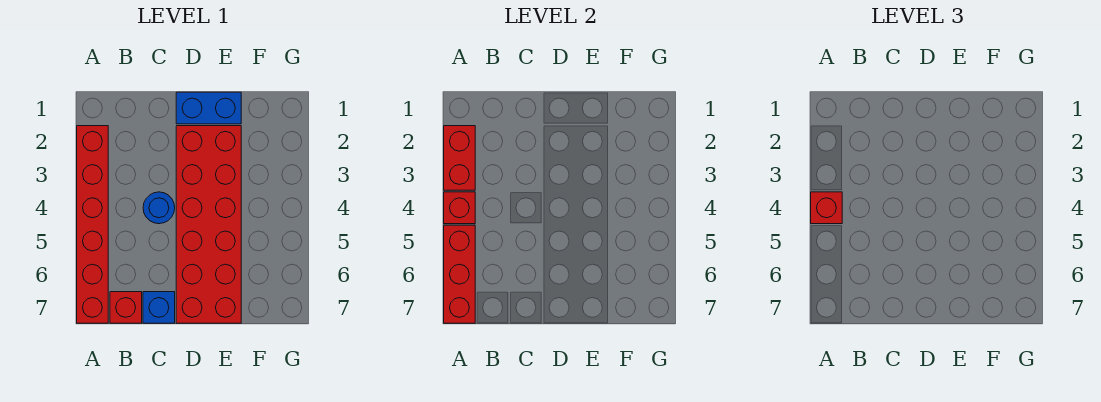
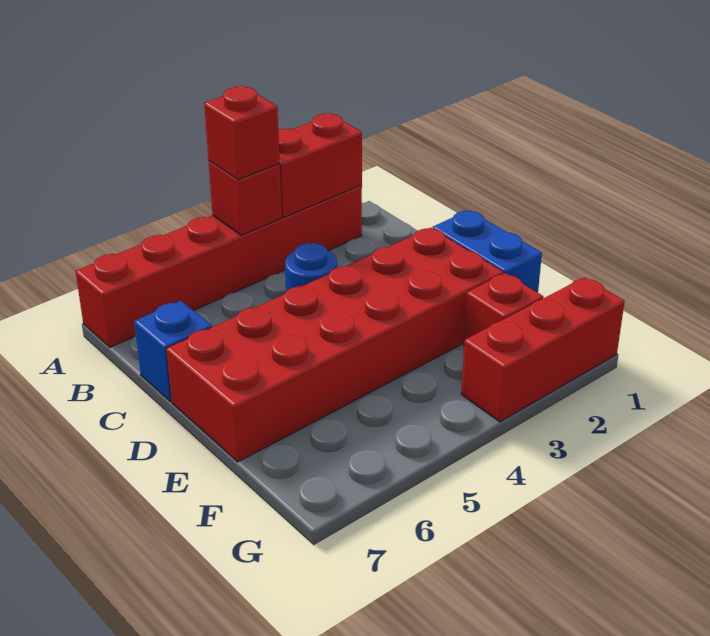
red 1x3 brick [444,225,475,323] -> red 1x3 brick moved to [461,277,625,422]
red 1x1 brick [110,292,142,323] -> red 1x1 brick moved to [464,273,543,341]

